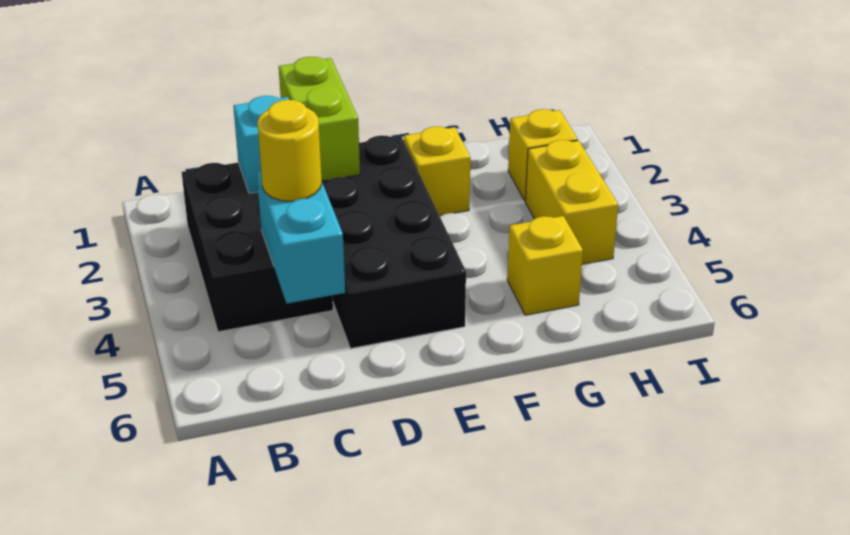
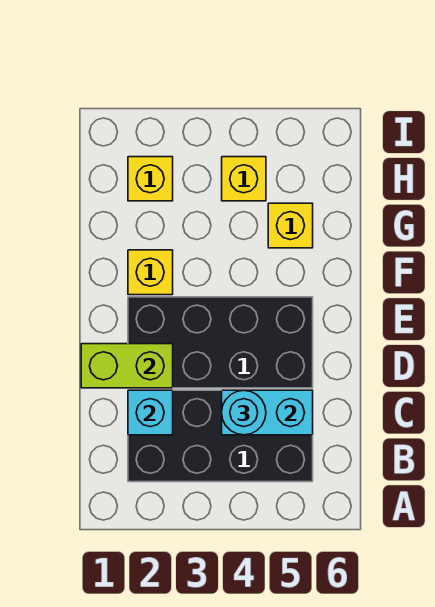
black 2x3 brick [182,163,333,332] -> black 2x4 brick [128,390,313,482]
yellow 1x1 round brick [258,100,322,201] -> cyan 1x1 round brick [222,390,266,435]
yellow 1x2 brick [525,140,618,264] -> yellow 1x1 brick [222,157,266,201]

